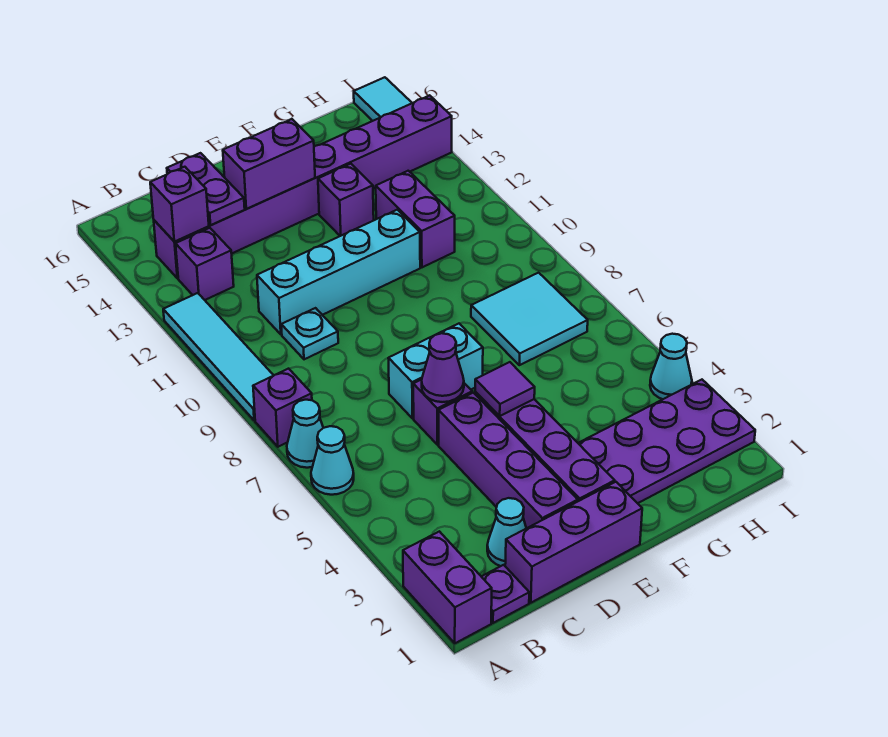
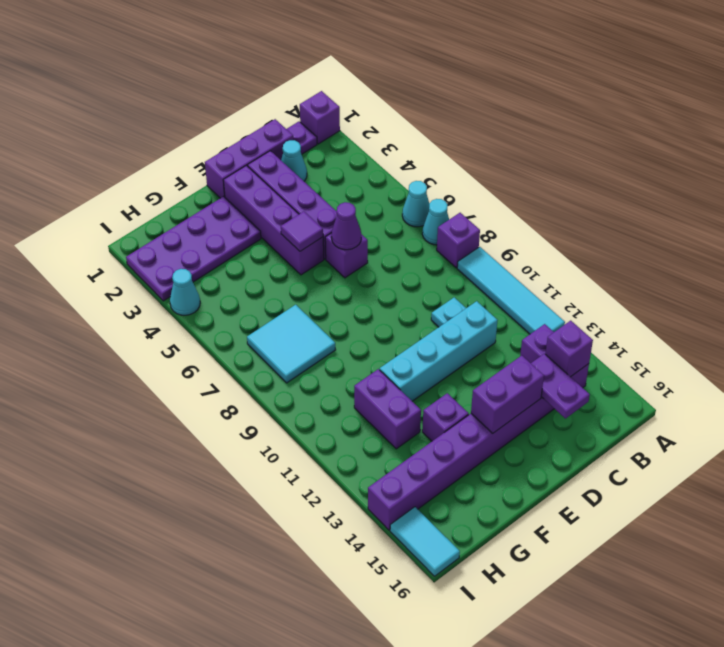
purple 1x2 brick [403,531,492,643] -> purple 1x1 brick [300,91,340,144]
cyan 1x2 brick [388,324,483,419] -> none

